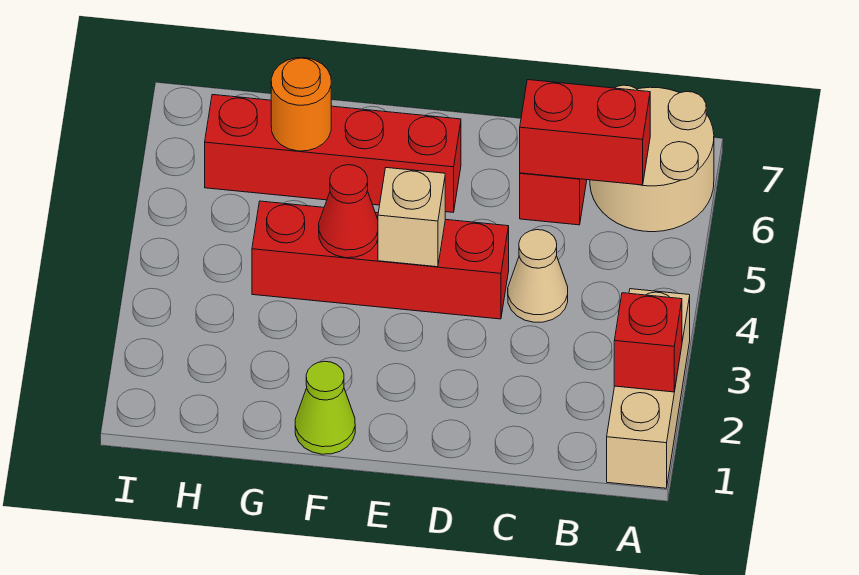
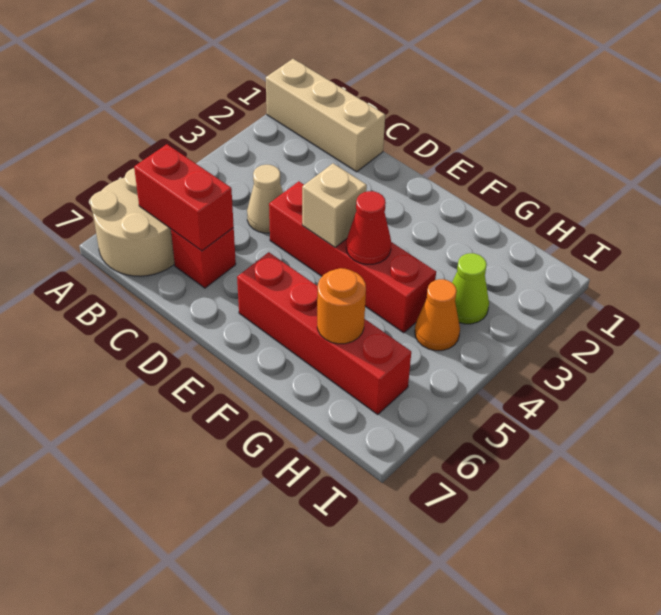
tan 1x3 brick [607,289,690,488] -> tan 1x3 brick turned to [266,59,385,172]
red 1x1 brick [614,293,682,392] -> none
lime 1x1 cone [295,361,355,454] -> lime 1x1 cone moved to [452,253,489,324]
none -> orange 1x1 cone [415,279,460,351]

